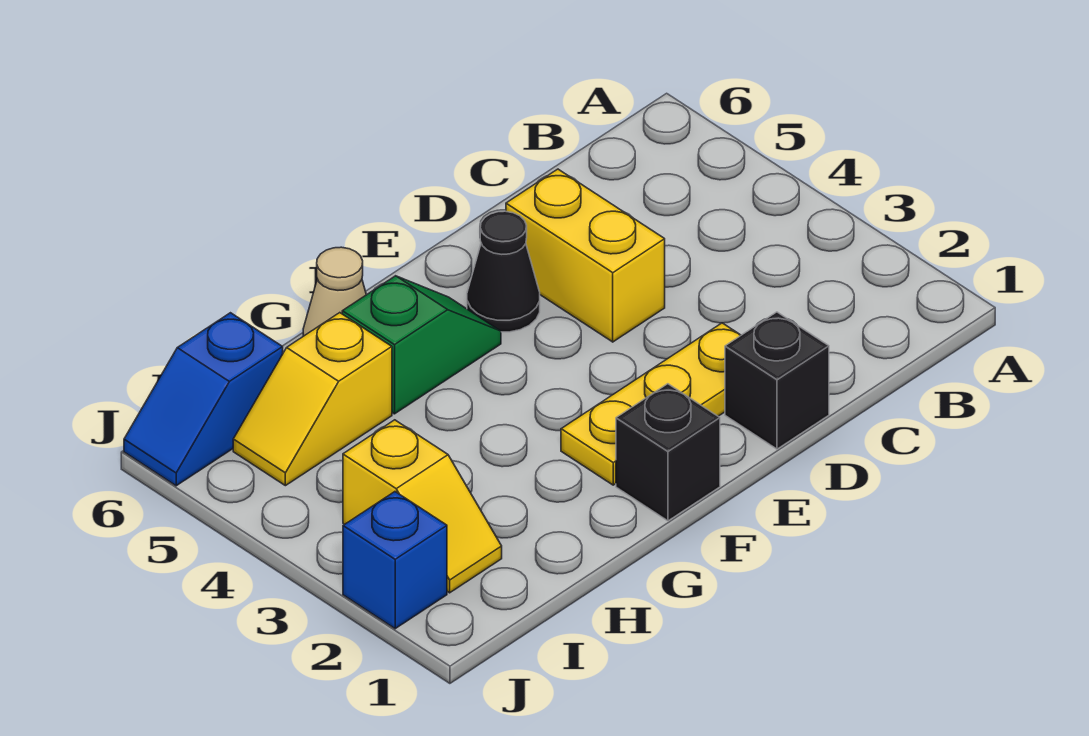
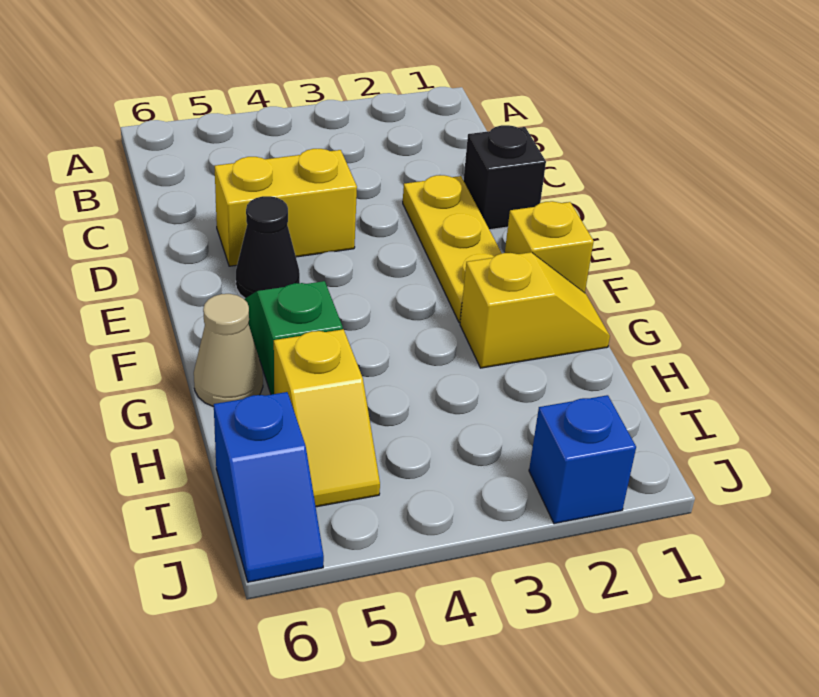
black 1x1 brick [616,384,720,521] -> yellow 1x1 brick [505,201,594,293]
yellow 1x2 slope [343,420,502,593] -> yellow 1x2 slope moved to [460,252,610,368]

